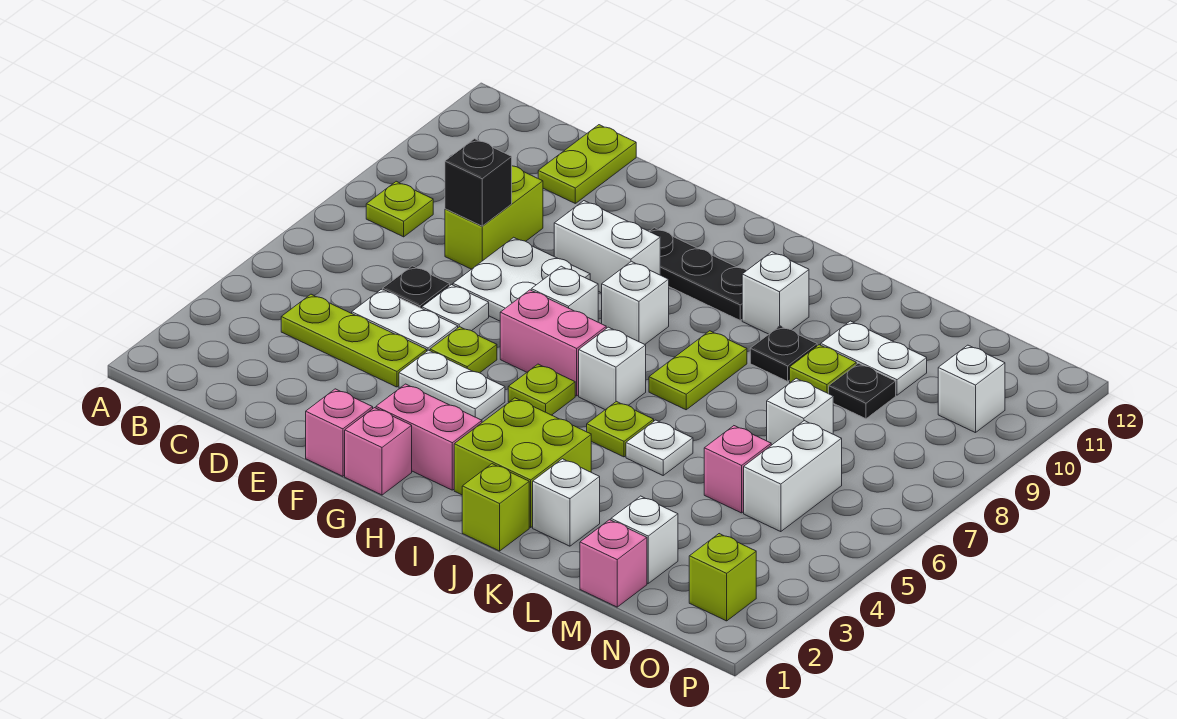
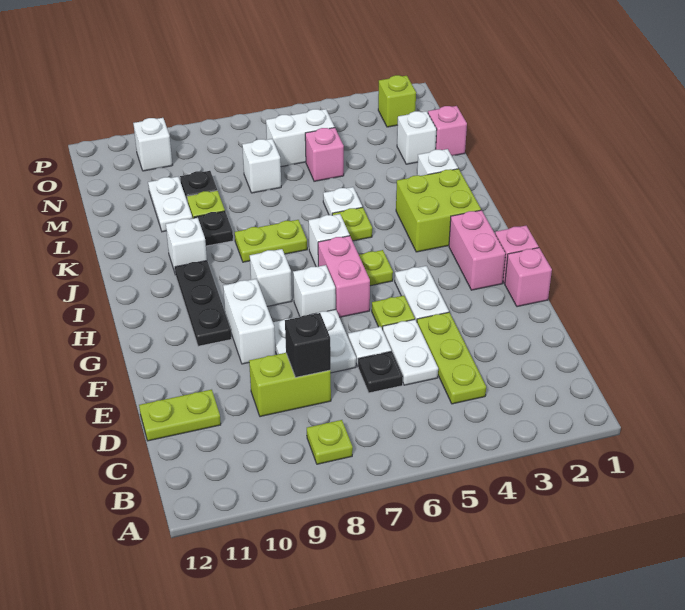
lime 1x1 brick [462,464,529,551] -> none

